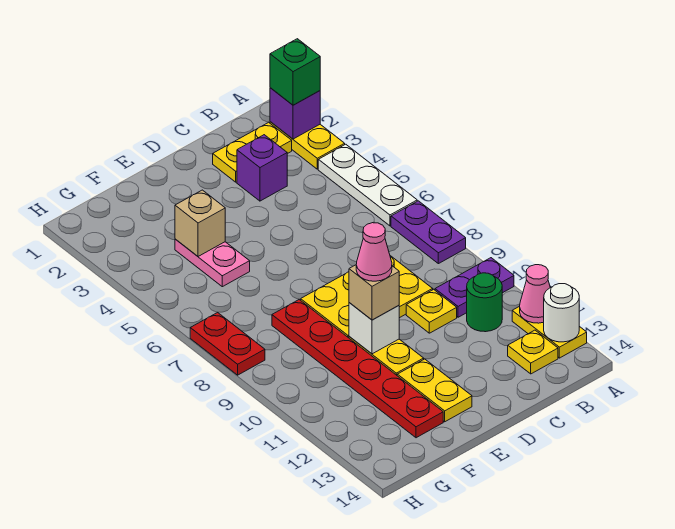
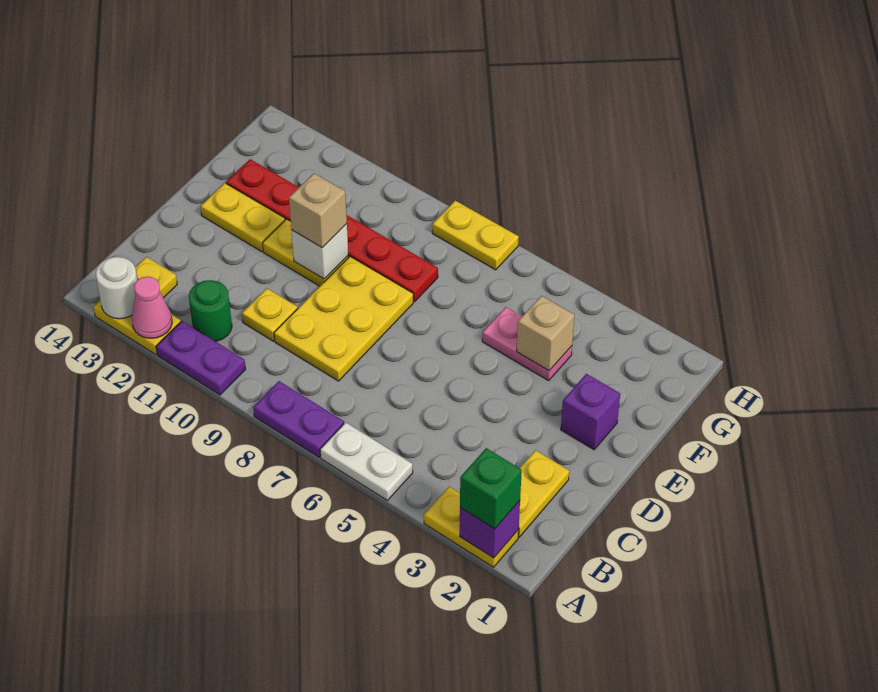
white 1x3 plate [318,144,417,226] -> white 1x2 plate [320,422,413,500]
purple 1x2 plate [435,258,514,317] -> purple 1x2 plate turned to [156,321,246,395]
purple 1x1 brick [237,135,287,201] -> purple 1x1 brick moved to [561,374,620,450]
pink 1x1 cone [356,223,392,281] -> none
red 1x2 plate [190,312,265,375] -> yellow 1x2 plate [432,201,519,270]

